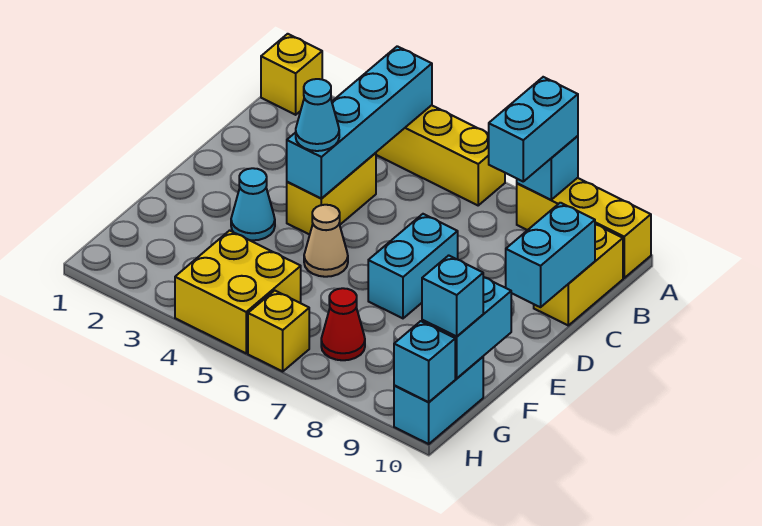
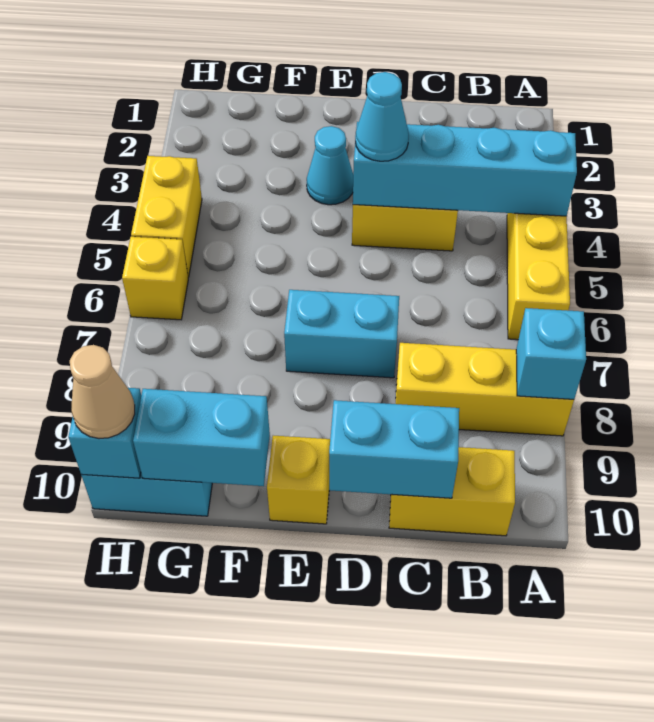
yellow 1x1 brick [261,34,322,115] -> yellow 1x1 brick moved to [267,436,330,524]
yellow 1x3 brick [517,178,651,278] -> yellow 1x3 brick turned to [396,343,574,436]
cyan 1x2 brick [489,77,578,181] -> none
tan 1x1 cone [304,205,348,277] -> tan 1x1 cone moved to [70,345,135,439]
yellow 2x2 brick [175,231,301,353] -> yellow 1x2 brick [131,156,202,277]
red 1x1 cone [321,288,365,360] -> none
cyan 1x1 brick [422,255,483,336] -> none

